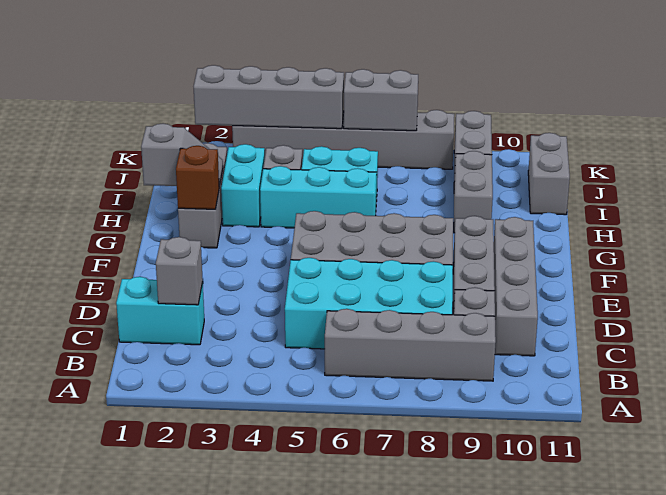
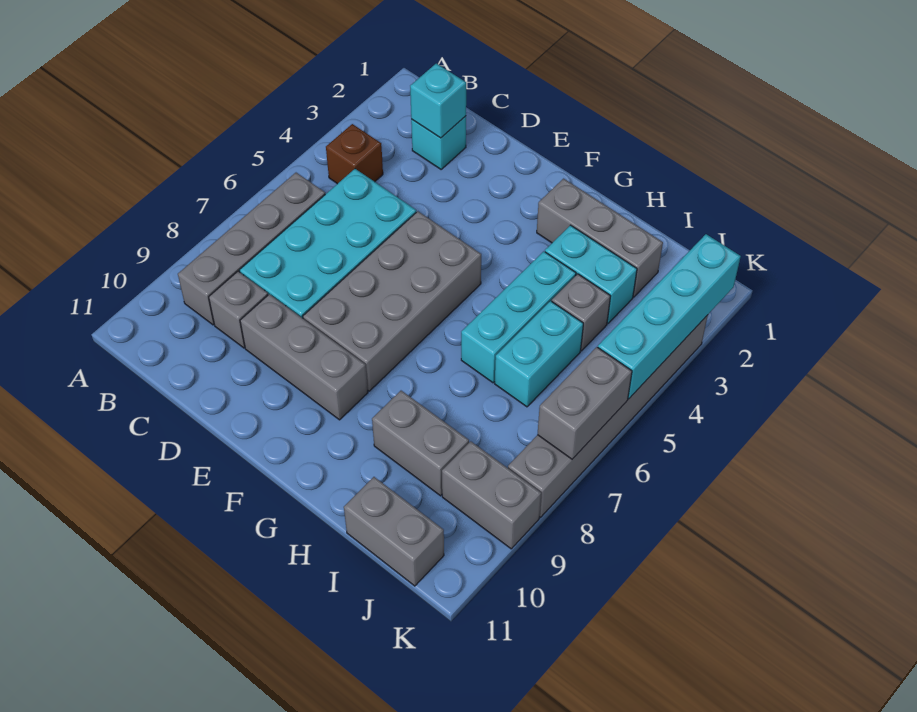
cyan 1x2 brick [116,277,204,345] -> cyan 1x1 brick [411,116,466,169]
grey 1x1 brick [156,237,203,305] -> cyan 1x1 brick [410,63,466,138]
grey 1x4 brick [494,217,538,356] -> none
brown 1x1 brick [176,146,219,209] -> brown 1x1 brick moved to [326,124,383,184]
grey 1x2 slope [141,123,223,187] -> none
grey 1x4 brick [194,65,344,129] -> cyan 1x4 brick [598,234,741,399]

